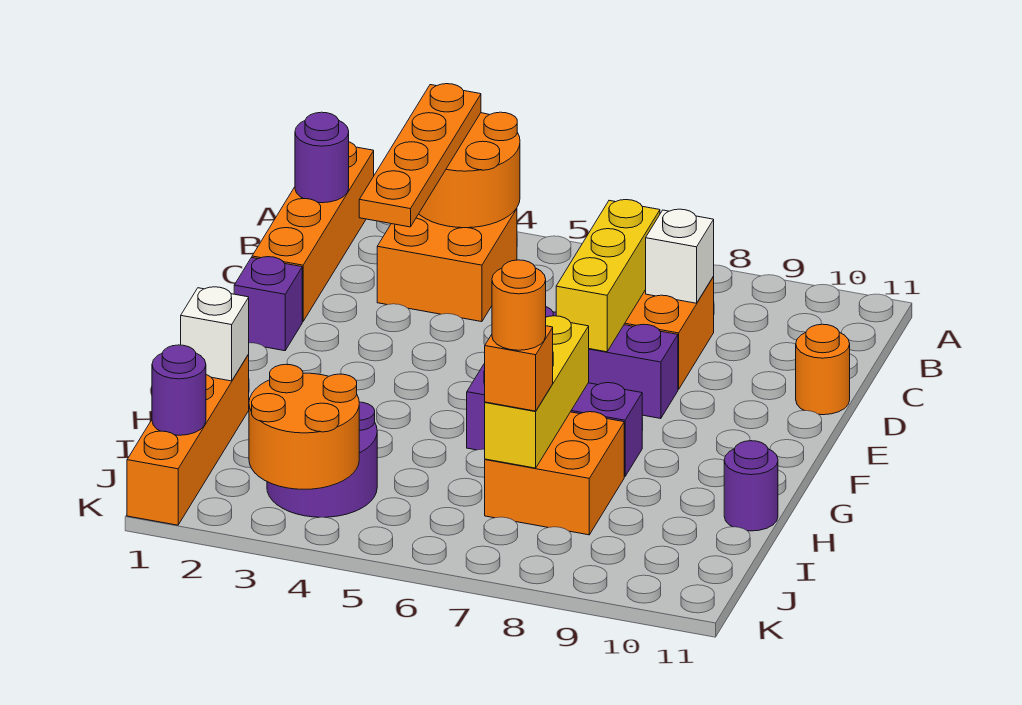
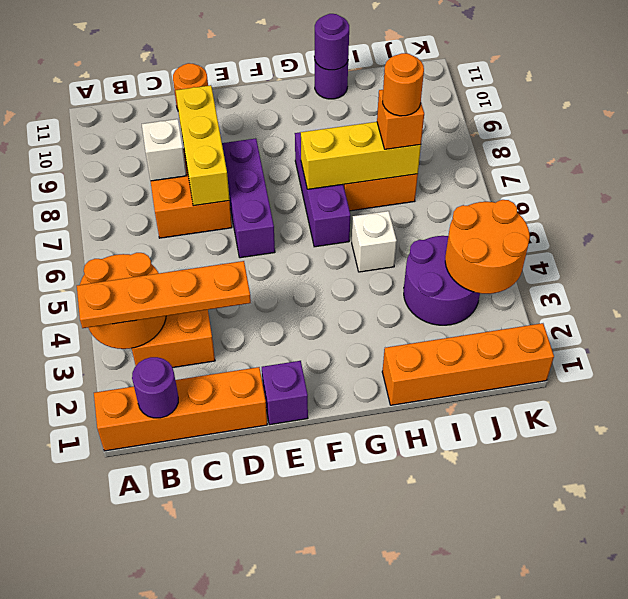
yellow 1x3 brick [556,200,660,352] -> yellow 1x3 brick turned to [176,85,230,206]
white 1x1 brick [181,287,249,381] -> white 1x1 brick moved to [352,211,397,272]
purple 1x1 round brick [152,345,206,435] -> purple 1x1 round brick moved to [315,14,349,70]

